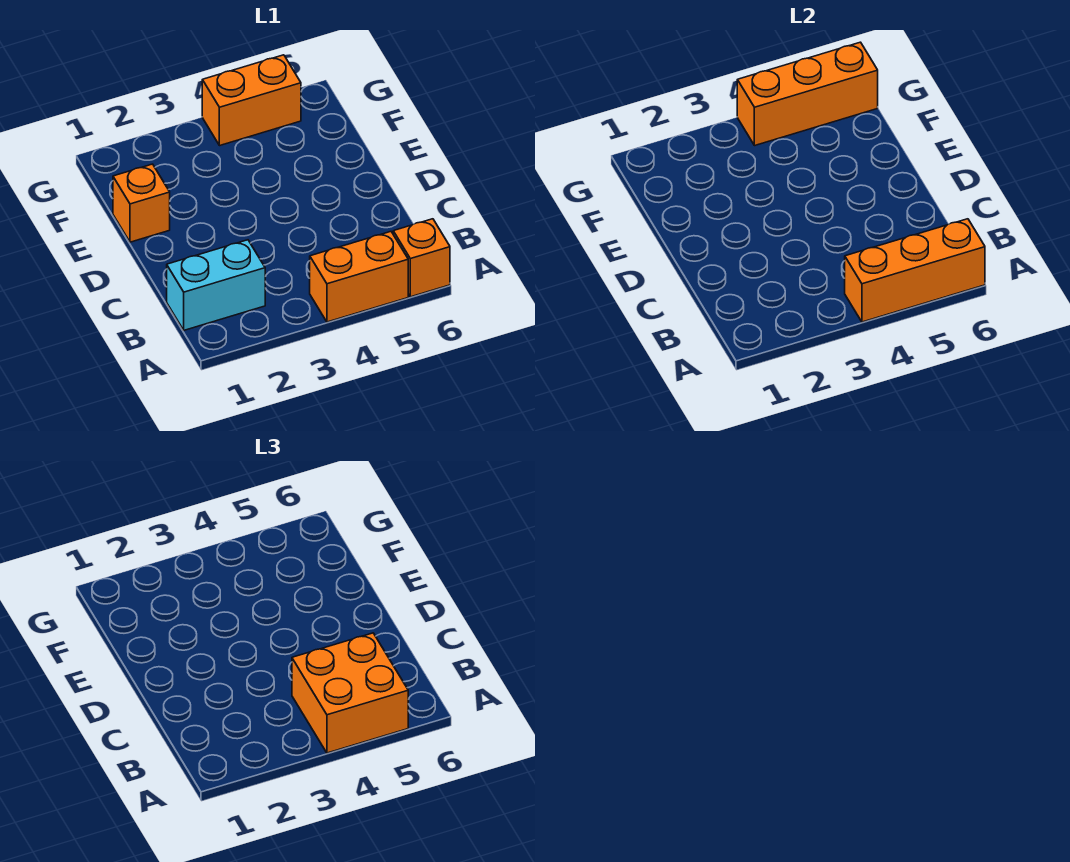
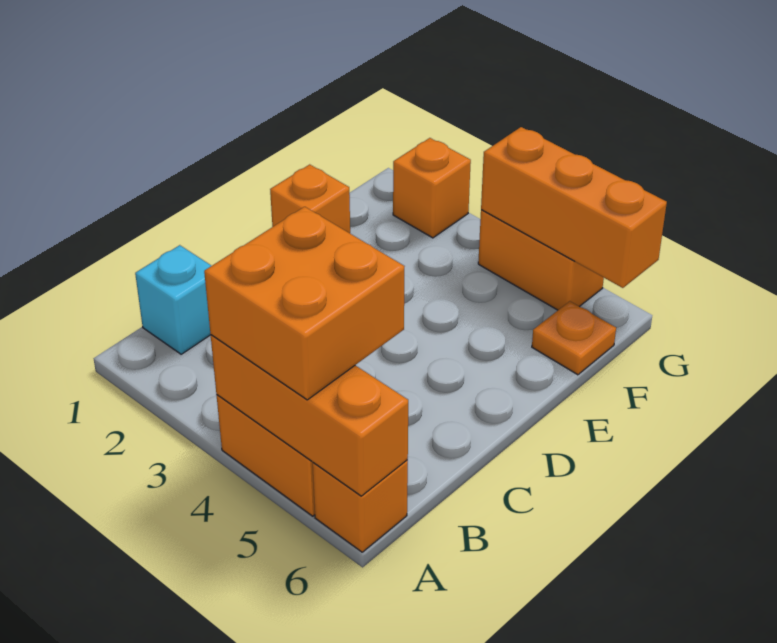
cyan 1x2 brick [167,240,265,330] -> cyan 1x1 brick [135,245,211,354]
none -> orange 1x1 plate [532,301,616,375]
none -> orange 1x1 brick [393,138,471,238]

